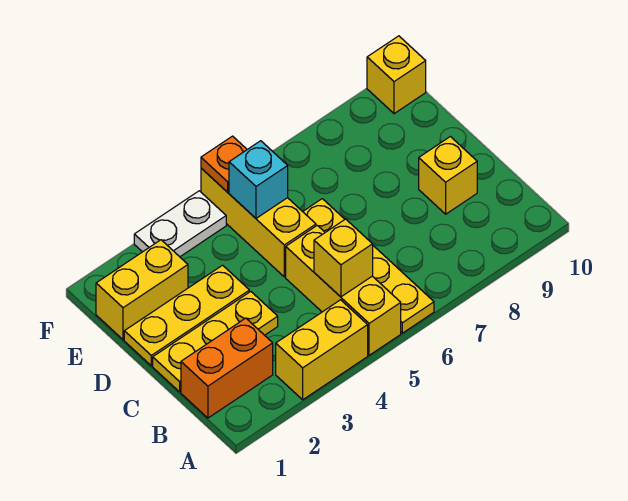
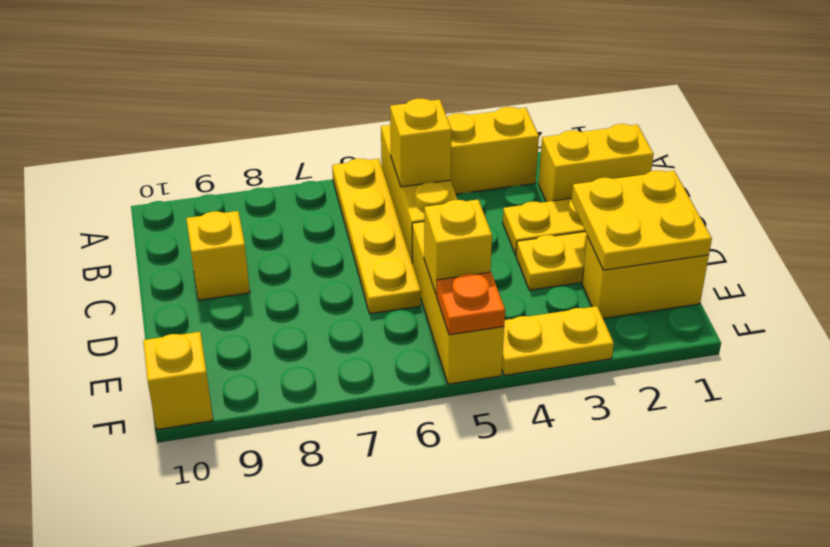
orange 1x2 brick [181,318,273,418] -> yellow 1x2 brick [539,124,654,202]
none -> yellow 2x2 plate [571,170,712,270]
cyan 1x1 brick [229,141,288,218] -> yellow 1x1 brick [424,200,492,295]
white 1x2 plate [134,191,226,257] -> yellow 1x2 plate [502,306,614,375]

